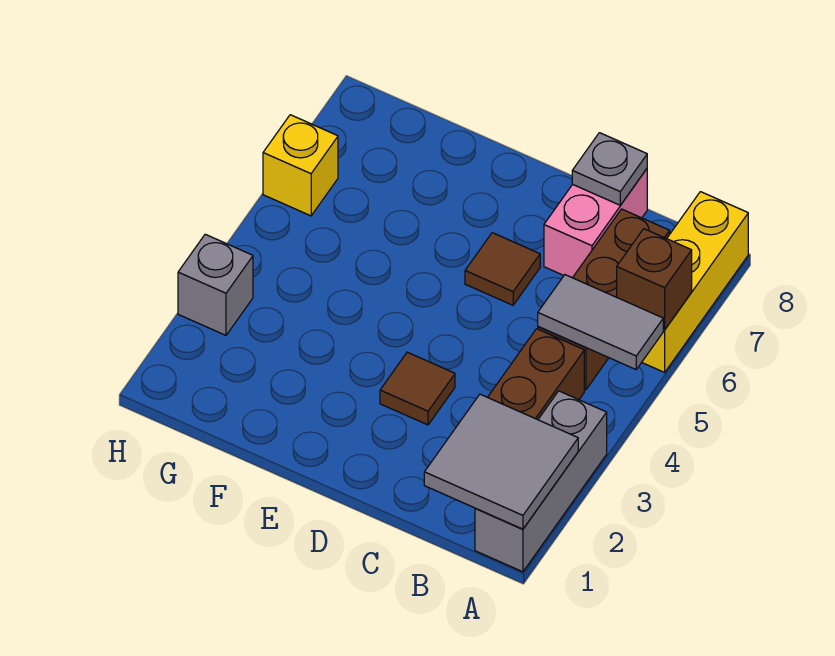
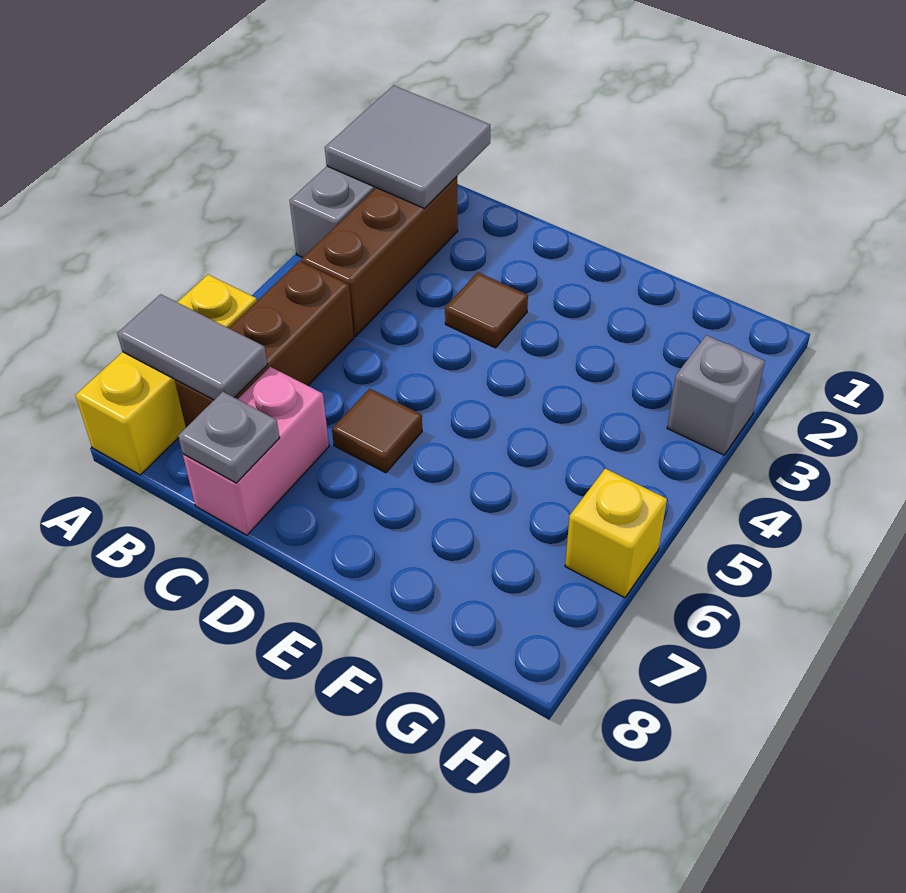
grey 1x2 tile [538,275,663,369] -> grey 1x2 tile moved to [117,294,268,400]
brown 1x1 brick [617,229,692,330] -> none

